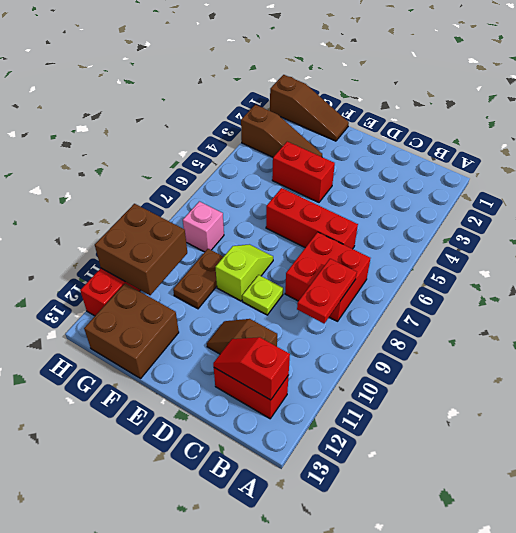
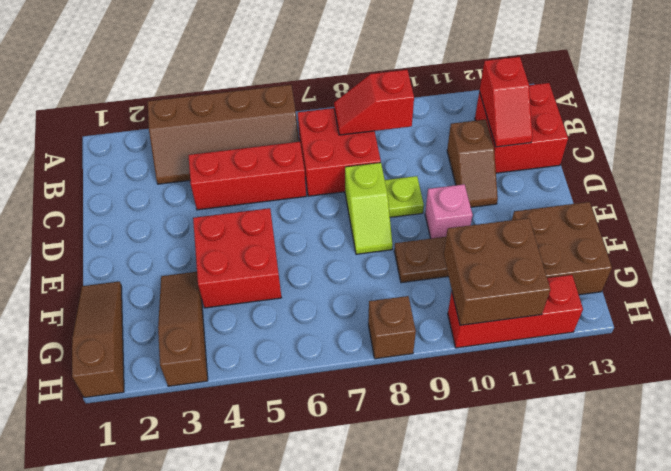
none -> brown 2x4 slope [147,85,299,184]
red 1x2 plate [297,259,357,323] -> red 1x2 slope [334,70,414,135]
red 1x2 brick [214,368,289,419] -> red 2x2 brick [475,83,568,173]
red 1x3 brick [266,188,358,249] -> red 1x3 brick turned to [188,142,306,210]
red 1x2 brick [272,142,335,202] -> red 2x2 brick [193,208,282,308]
lime 1x2 slope [216,244,273,301] -> lime 1x2 slope turned to [345,163,392,254]
pink 1x1 brick [183,201,224,252] -> pink 1x1 brick moved to [425,184,473,239]
none -> brown 1x1 brick [368,296,416,359]

